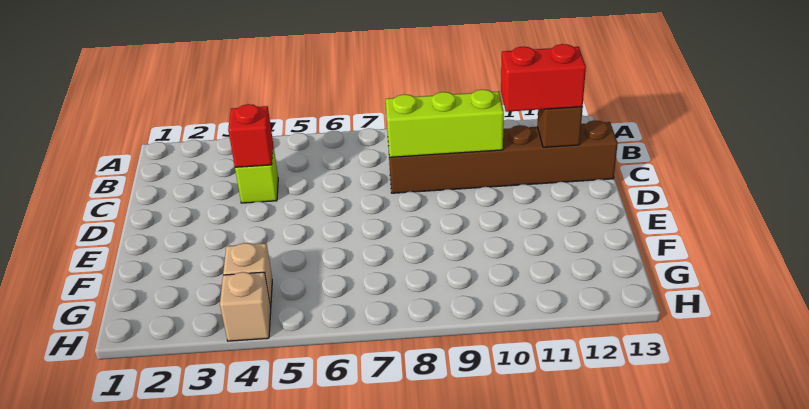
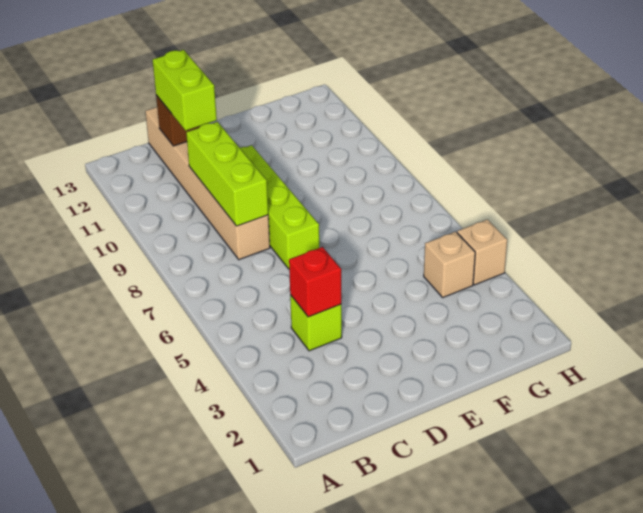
brown 1x6 brick [388,120,618,193] -> tan 1x6 brick [145,107,270,260]
red 1x2 brick [501,44,586,112] -> lime 1x2 brick [153,50,217,131]
none -> lime 1x4 brick [240,145,319,269]

